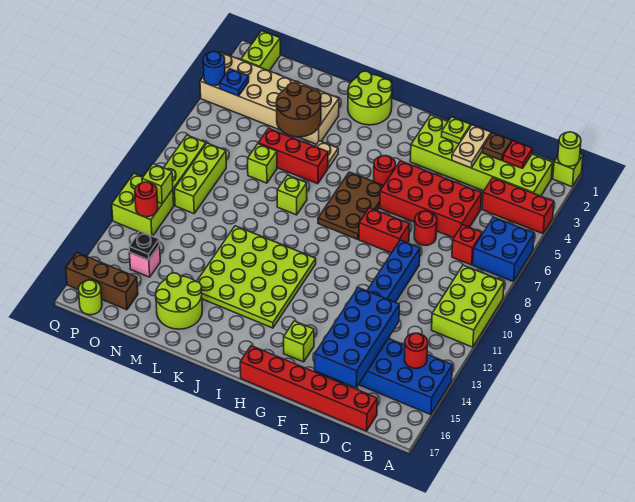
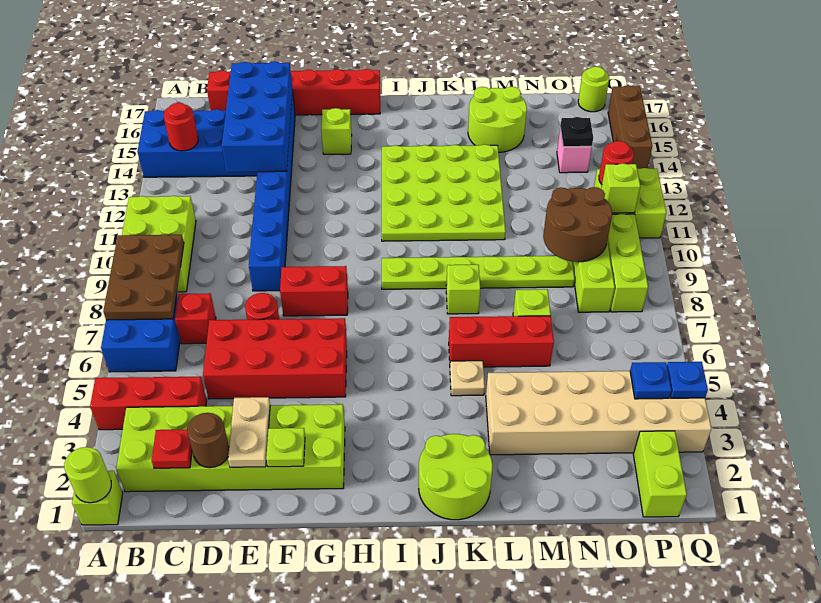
brown 1x1 plate [482,133,512,160] -> brown 1x1 round brick [187,413,229,468]
red 1x1 round brick [374,156,395,186] -> none
brown 2x3 plate [318,172,383,239] -> brown 2x3 plate moved to [103,234,184,320]
none -> lime 1x6 plate [382,256,575,289]
brown 2x2 round brick [276,83,321,137] -> brown 2x2 round brick moved to [543,187,612,262]
brown 1x3 brick [66,253,138,310] -> brown 1x3 brick turned to [608,85,652,169]
blue 1x1 round brick [203,52,225,85] -> blue 1x1 plate [667,362,708,398]

